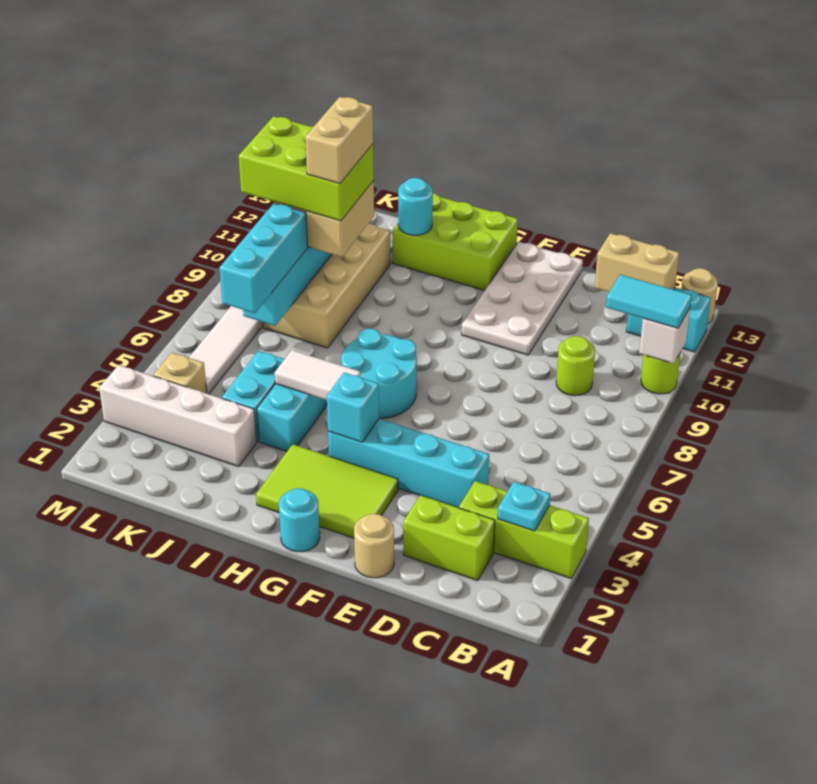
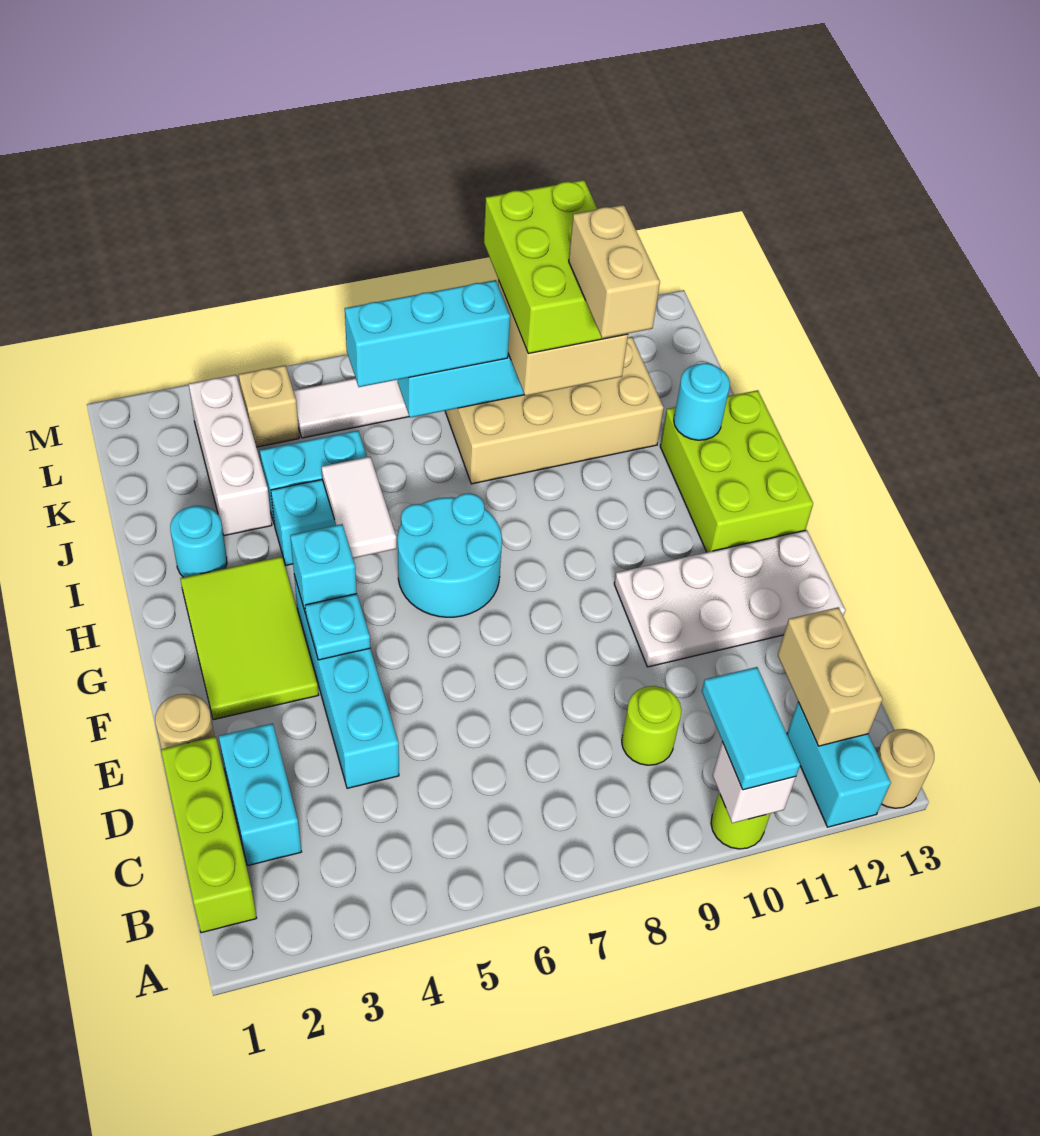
lime 1x3 brick [459,481,589,578] -> lime 1x3 brick moved to [161,737,257,933]
cyan 1x1 plate [498,482,551,531] -> cyan 1x1 plate moved to [305,594,370,660]
lime 1x2 brick [403,495,495,581] -> cyan 1x2 brick [219,723,302,866]
cyan 1x1 round brick [279,488,320,552] -> cyan 1x1 round brick moved to [170,506,227,577]
white 1x4 brick [99,365,257,467] -> white 1x3 brick [189,375,272,536]
tan 1x2 brick [305,97,373,184] -> tan 1x2 brick turned to [569,205,660,338]

